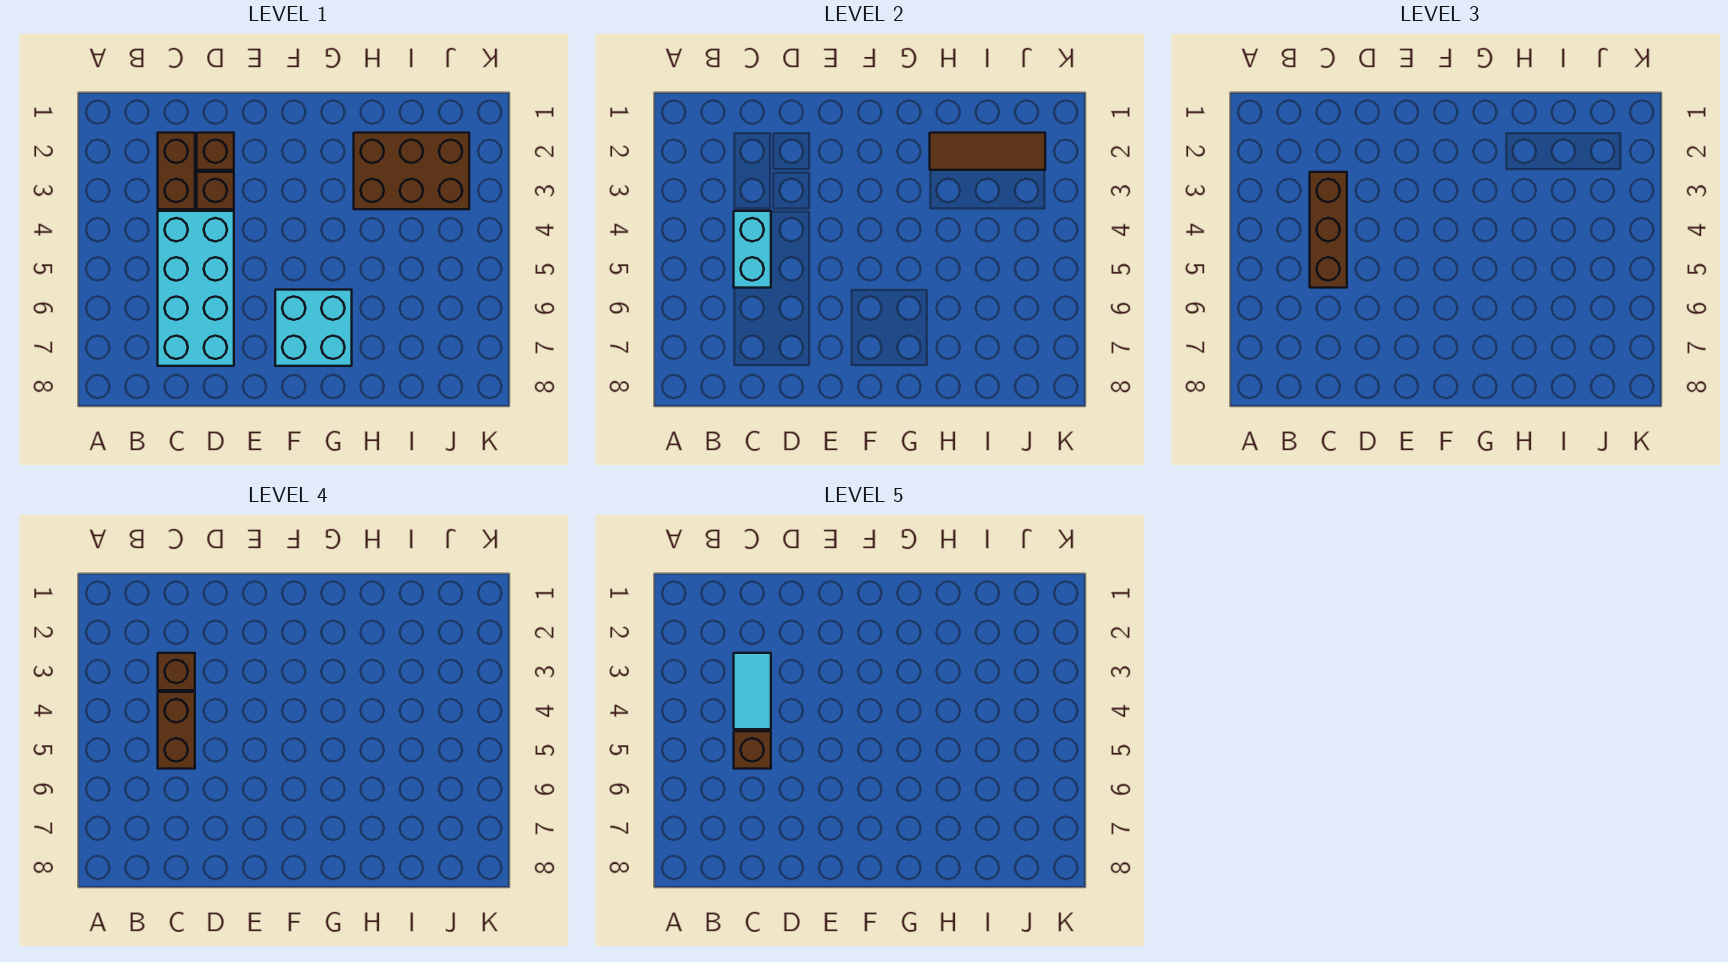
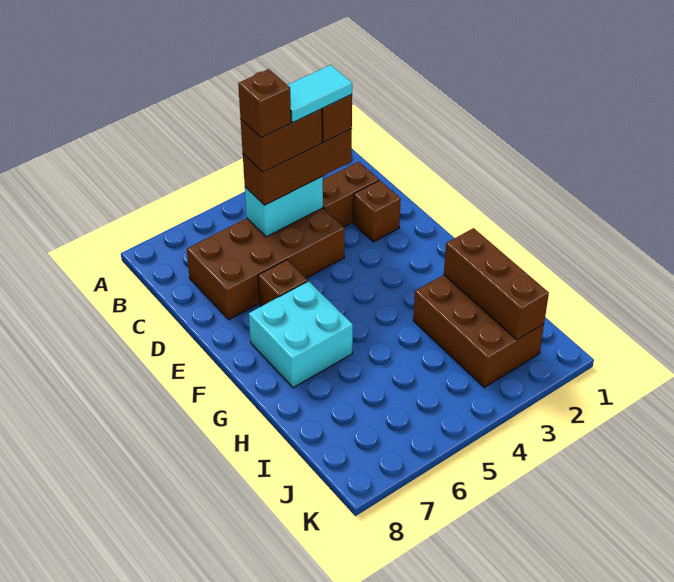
cyan 2x4 brick [158,211,234,366] -> brown 2x4 brick [187,208,344,320]
brown 1x1 brick [197,172,234,209] -> brown 1x1 brick moved to [258,260,308,306]
brown 1x3 tile [930,133,1045,170] -> brown 1x3 brick [444,228,549,340]

